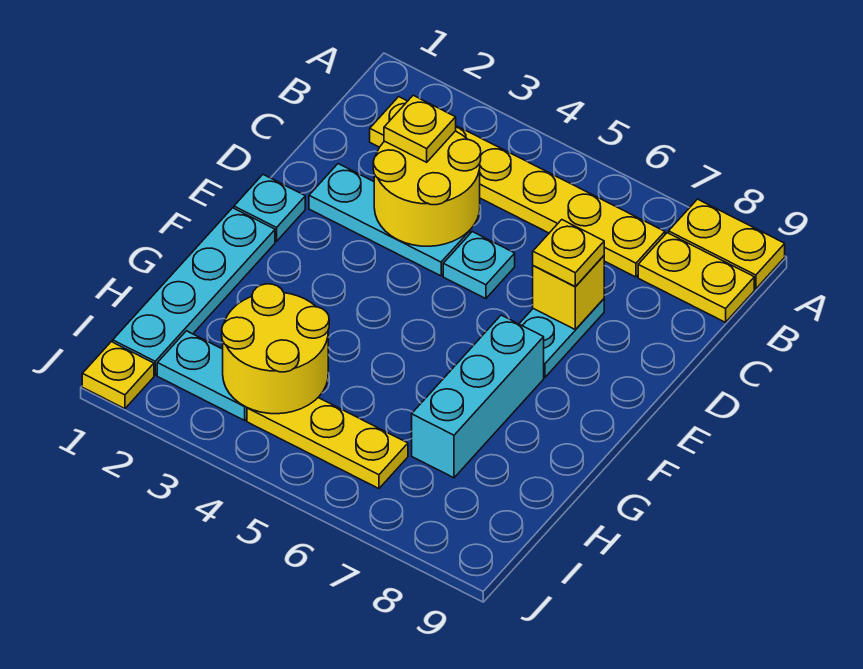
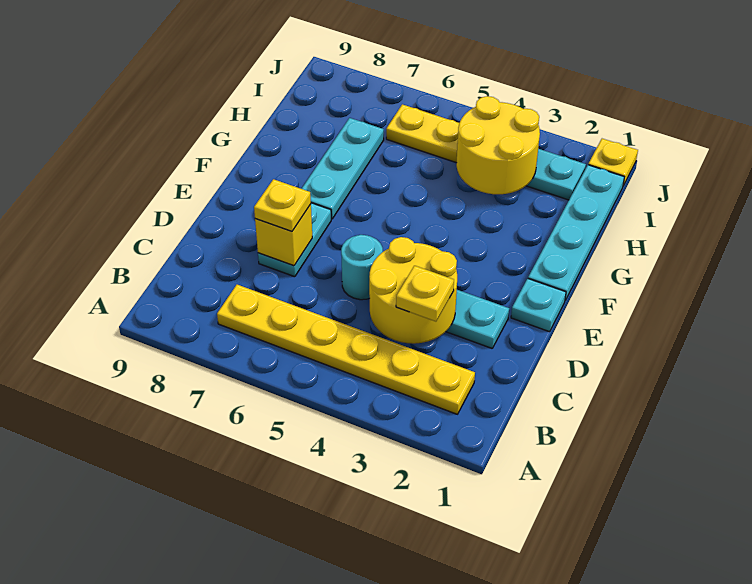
yellow 1x2 plate [669,199,785,289] -> none
yellow 1x2 plate [638,233,754,322] -> none
cyan 1x1 plate [443,232,515,299] -> cyan 1x1 round brick [341,235,383,300]
cyan 1x3 brick [412,315,544,478] -> cyan 1x3 plate [302,118,384,219]

